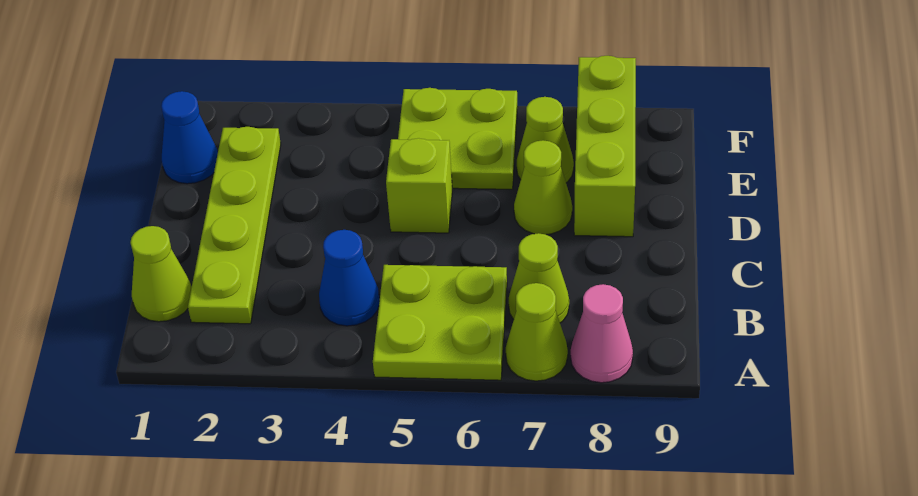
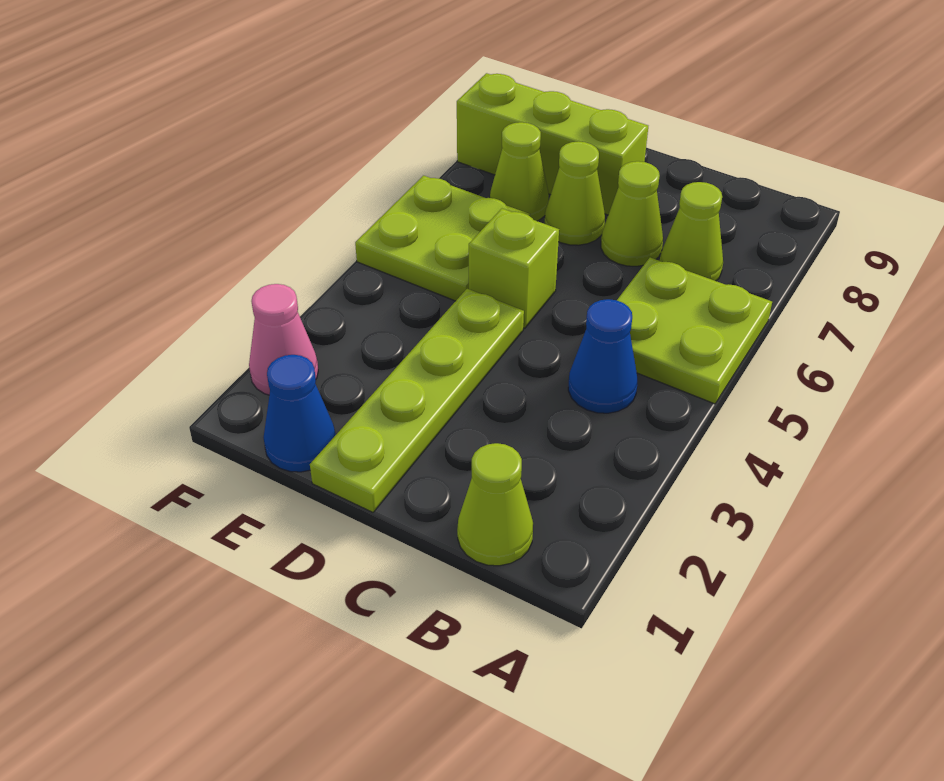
lime 1x1 cone [506,283,568,381] -> lime 1x1 cone moved to [601,161,663,266]
pink 1x1 cone [571,284,633,383] -> pink 1x1 cone moved to [249,284,318,395]
lime 1x4 plate [188,127,281,324] -> lime 1x4 plate turned to [310,289,524,512]

